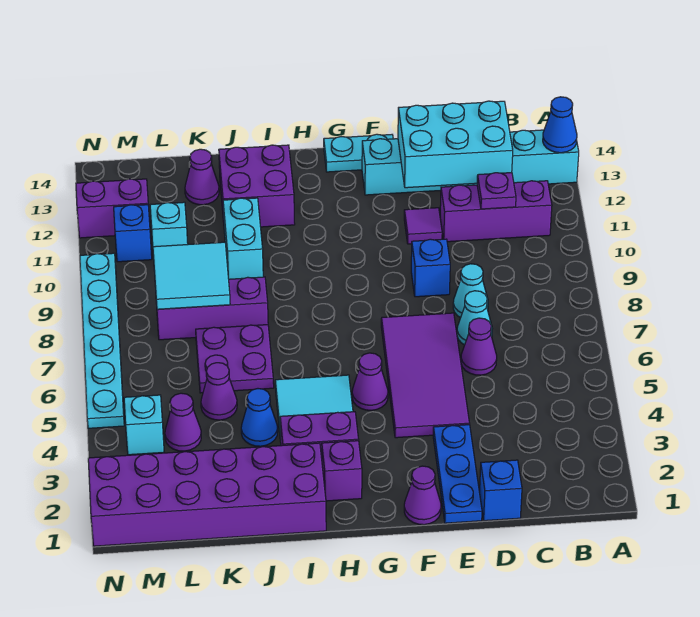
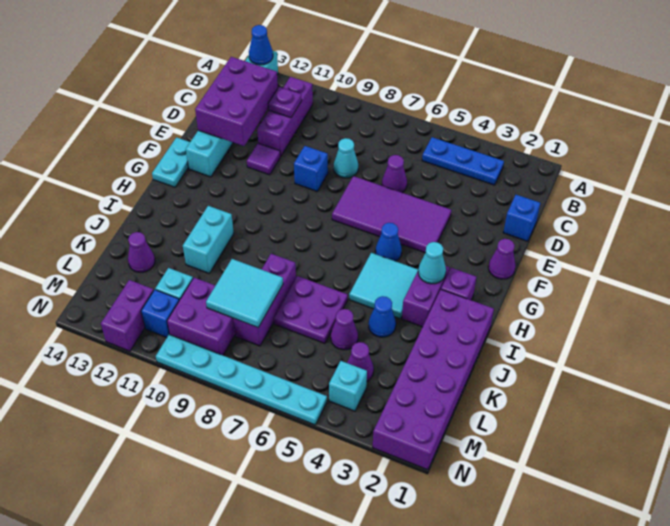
cyan 2x3 brick [398,101,513,188] -> purple 2x3 brick [195,57,278,146]
cyan 1x1 cone [457,291,493,345] -> cyan 1x1 cone moved to [418,242,446,284]
blue 1x3 plate [433,425,482,523] -> blue 1x3 plate moved to [422,137,504,185]
purple 1x1 cone [352,353,388,410] -> blue 1x1 cone [375,223,402,261]
purple 2x2 brick [219,145,295,227] -> purple 2x2 brick moved to [167,278,235,355]
cyan 1x2 brick [223,198,263,279] -> cyan 1x2 brick turned to [183,206,234,273]

